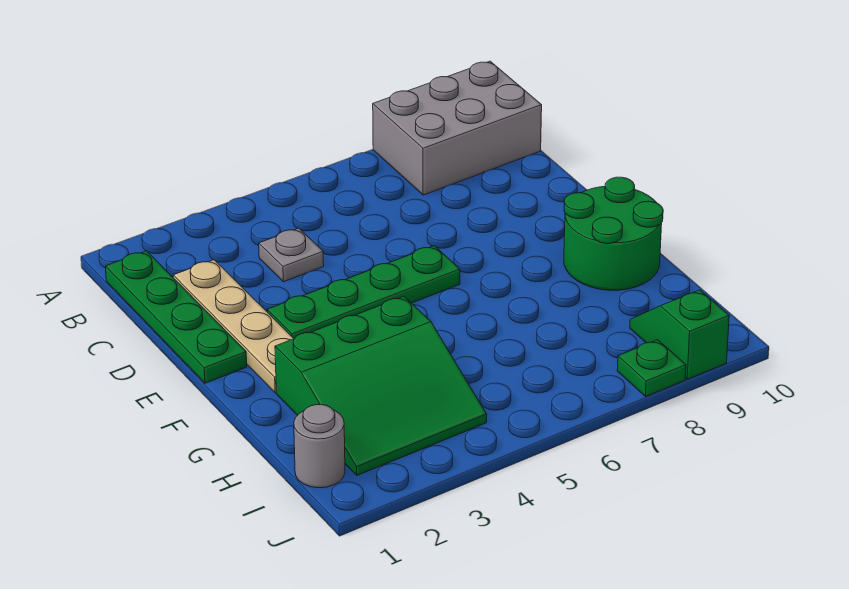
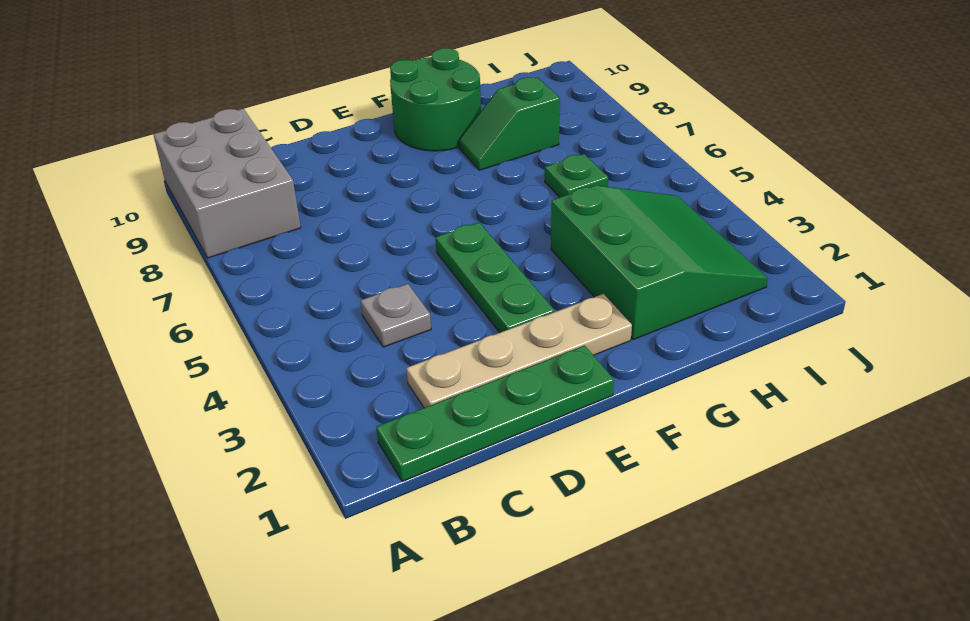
green 1x4 plate [267,246,460,339] -> green 1x3 plate [436,223,555,333]
grey 1x1 round brick [294,404,345,488] -> none
green 1x2 slope [630,290,729,379] -> green 1x2 slope moved to [459,77,560,170]
green 1x1 plate [617,340,686,396] -> green 1x1 plate moved to [545,154,608,197]

